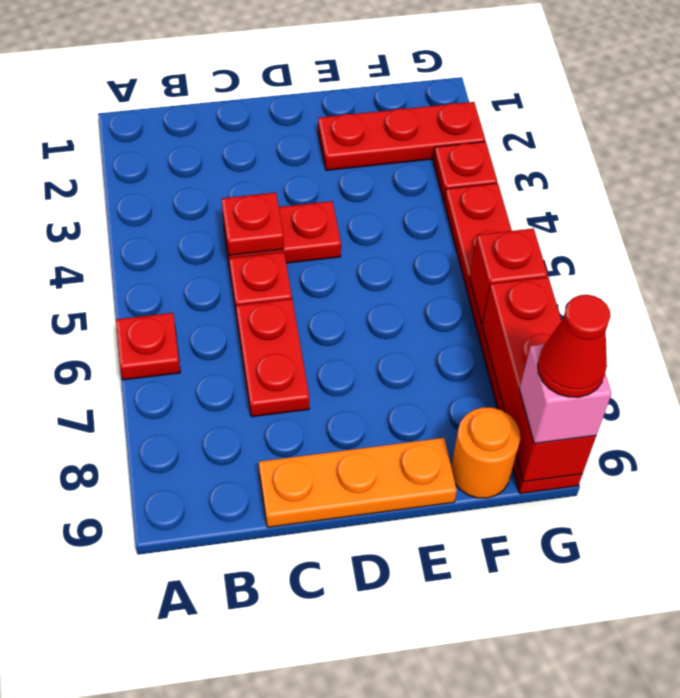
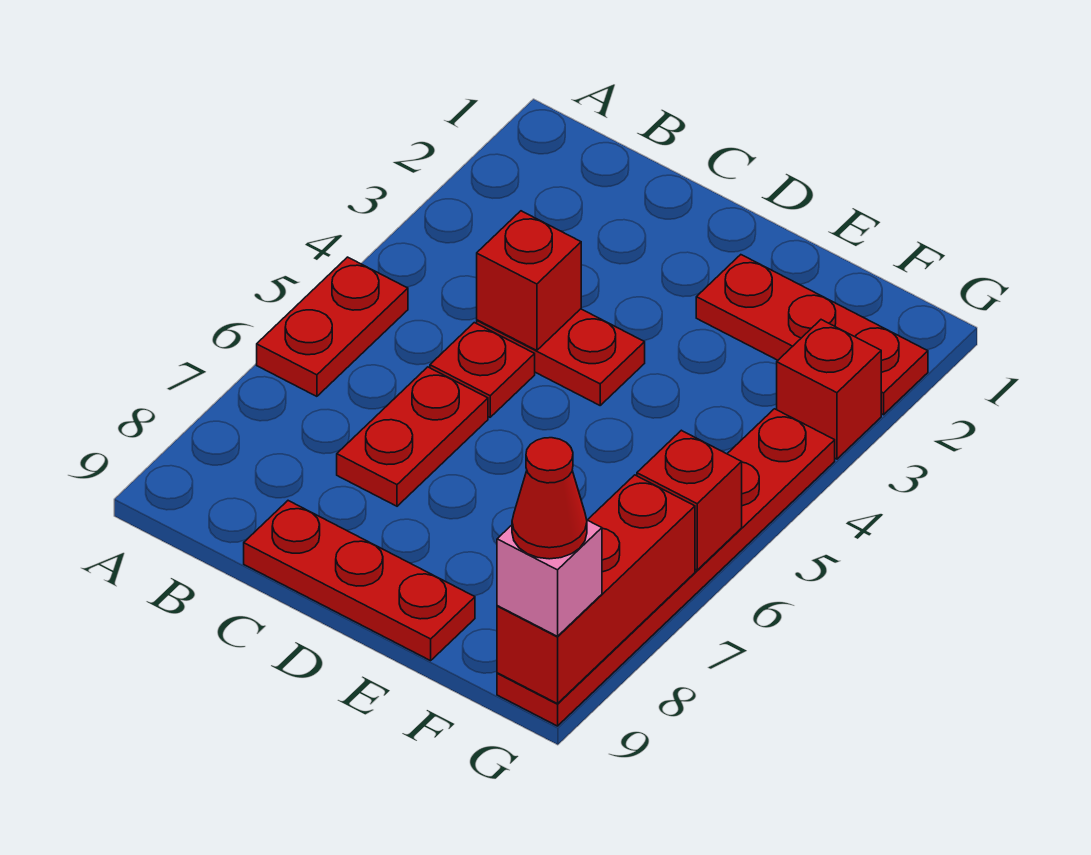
red 1x1 plate [116,313,180,380] -> red 1x2 plate [257,257,408,396]
red 1x1 plate [222,193,284,255] -> red 1x1 brick [477,211,581,351]
orange 1x3 plate [259,438,457,527] -> red 1x3 plate [244,501,475,661]
orange 1x1 round brick [451,408,521,498] -> none
red 1x1 plate [433,142,497,200] -> red 1x1 brick [777,320,881,459]

